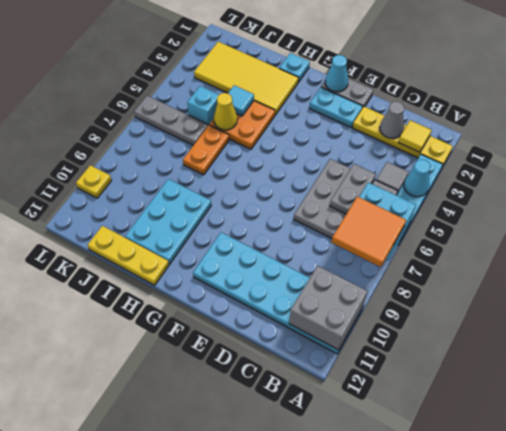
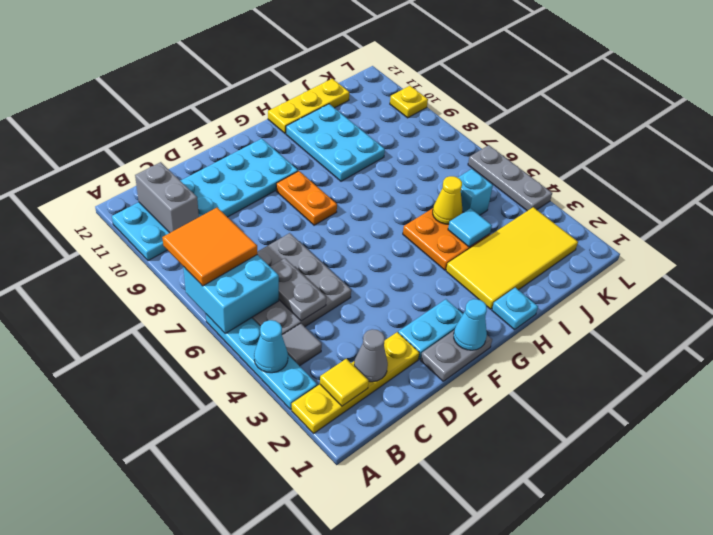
grey 2x2 brick [289,266,367,350] -> grey 1x2 brick [135,162,199,233]
orange 1x2 plate [183,125,229,175] -> orange 1x2 plate moved to [276,171,337,225]
grey 1x3 plate [134,96,208,145] -> grey 1x3 plate turned to [468,145,552,211]

